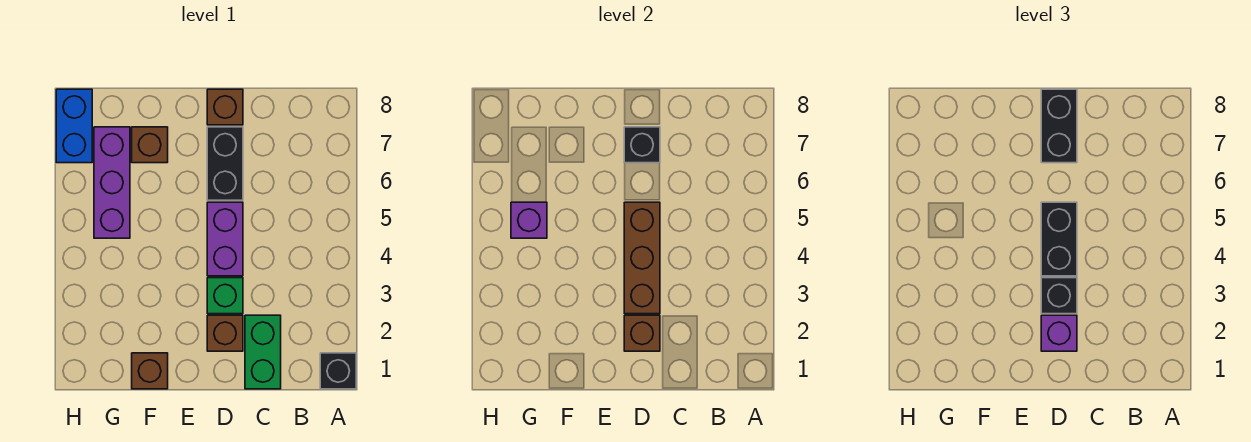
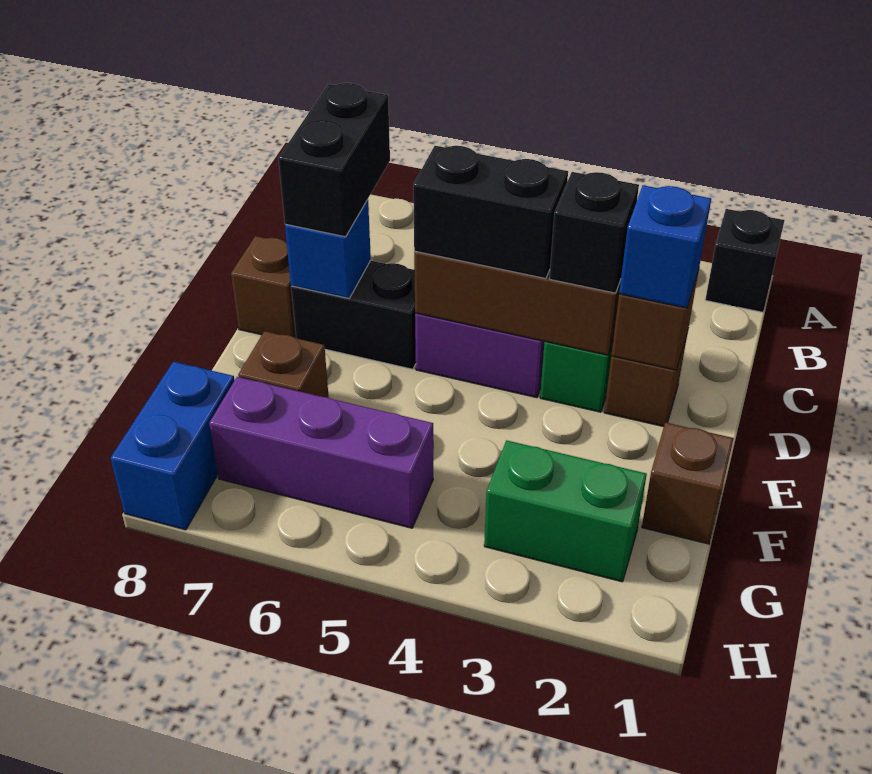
green 1x2 brick [245,315,281,389] -> green 1x2 brick moved to [484,440,647,582]
purple 1x1 brick [1041,315,1077,351] -> blue 1x1 brick [619,185,711,308]
black 1x1 brick [624,127,660,163] -> blue 1x1 brick [285,199,371,298]
black 1x2 brick [1041,89,1077,163] -> black 1x2 brick turned to [278,83,390,237]
purple 1x1 brick [511,202,547,238] -> none
blue 1x2 brick [56,89,92,163] -> blue 1x2 brick turned to [111,362,235,530]

